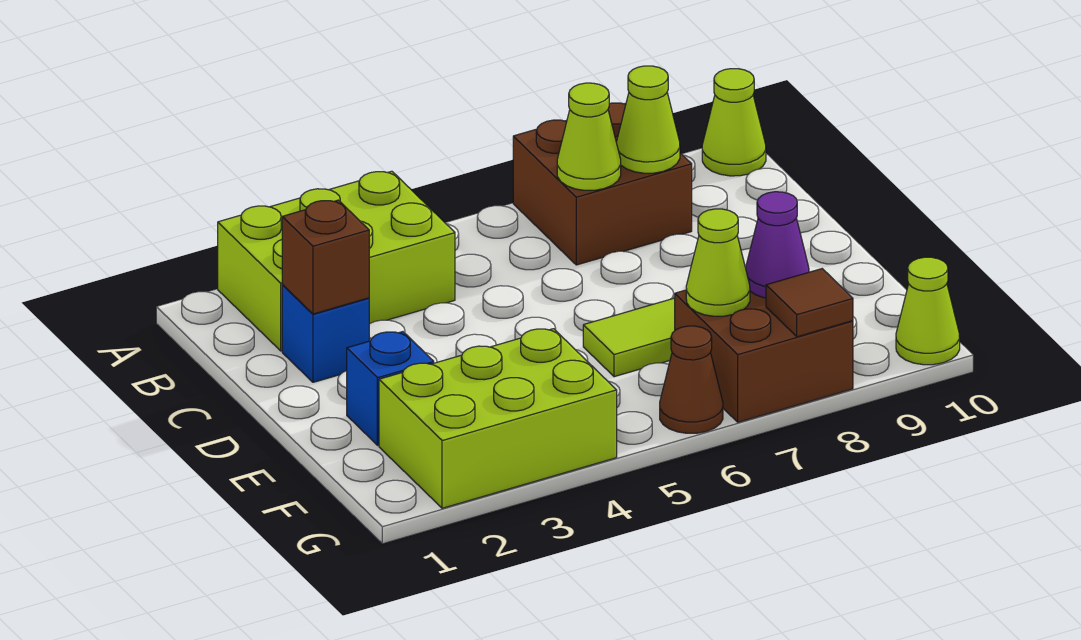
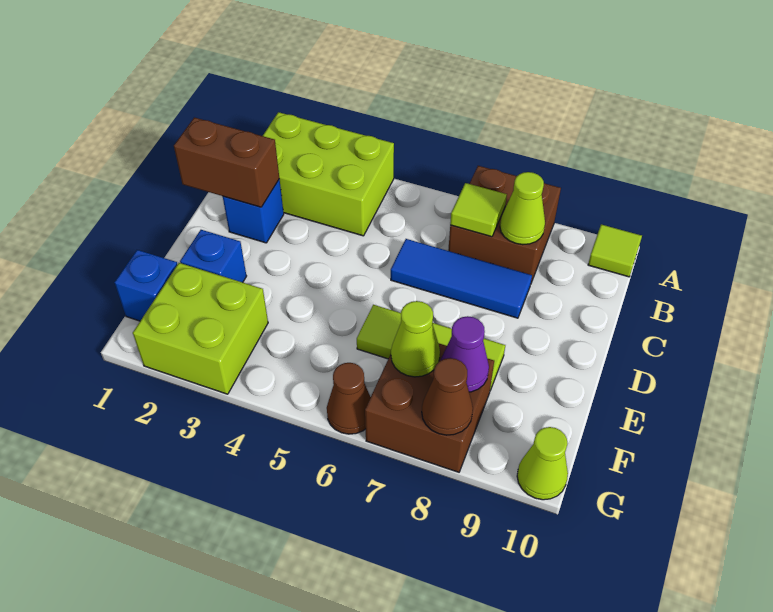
lime 1x1 cone [702,69,766,176] -> lime 1x1 tile [588,224,642,277]
lime 1x1 cone [557,83,621,190] -> lime 1x1 tile [450,183,507,237]
brown 1x1 brick [282,200,369,314] -> brown 1x2 brick [174,117,279,207]
none -> blue 1x3 tile [391,239,532,318]
none -> blue 1x1 brick [114,250,177,321]
lime 2x3 brick [379,329,617,508] -> lime 2x2 brick [133,263,268,394]
brown 1x1 tile [766,269,853,337] -> brown 1x1 cone [422,358,473,435]

